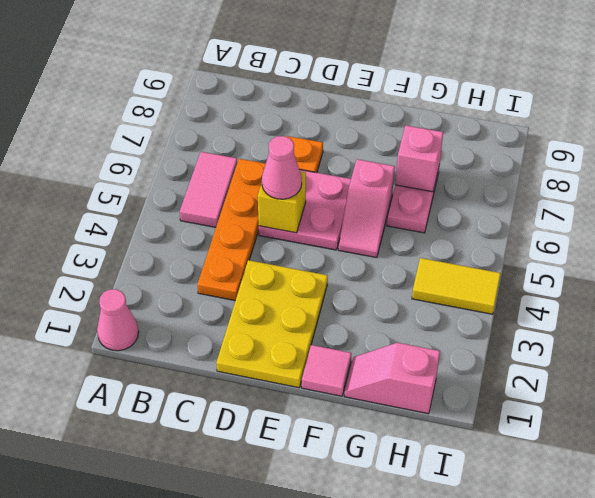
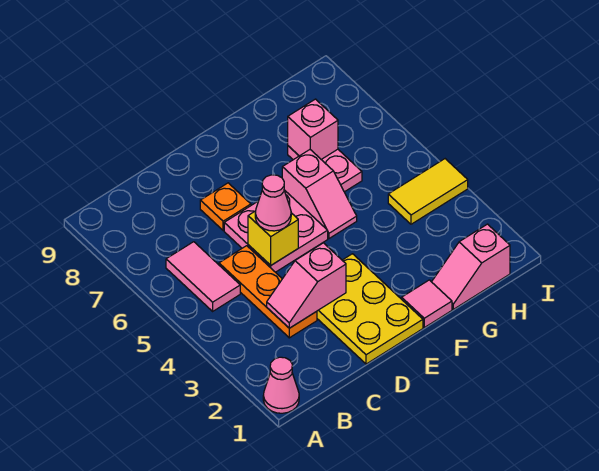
orange 1x4 plate [197,159,266,301] -> orange 1x3 plate [219,246,317,338]
none -> pink 1x2 slope [267,243,346,328]

